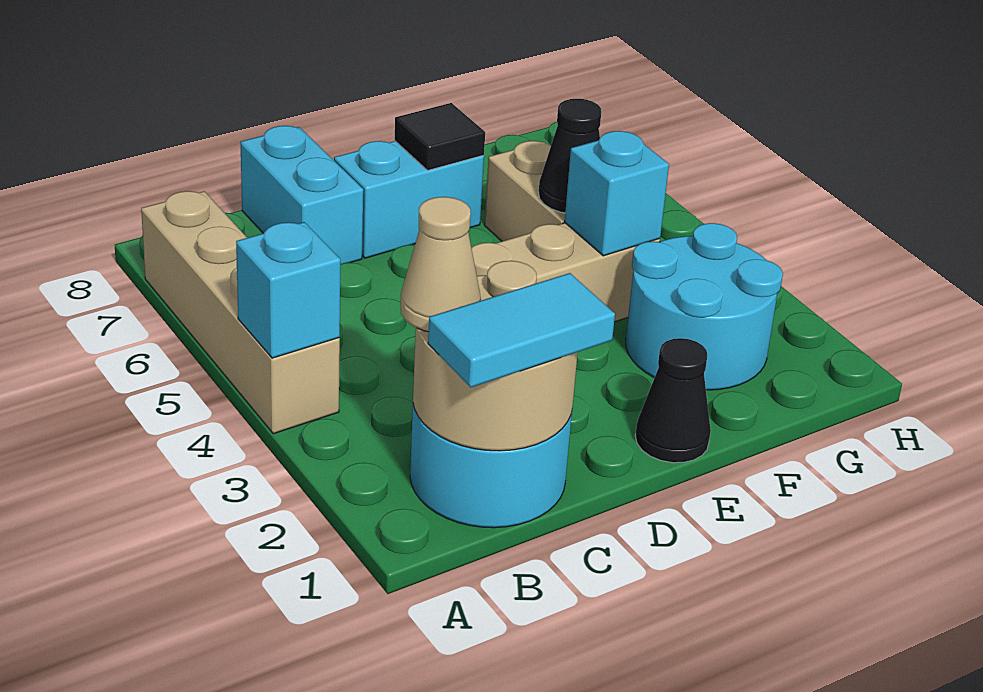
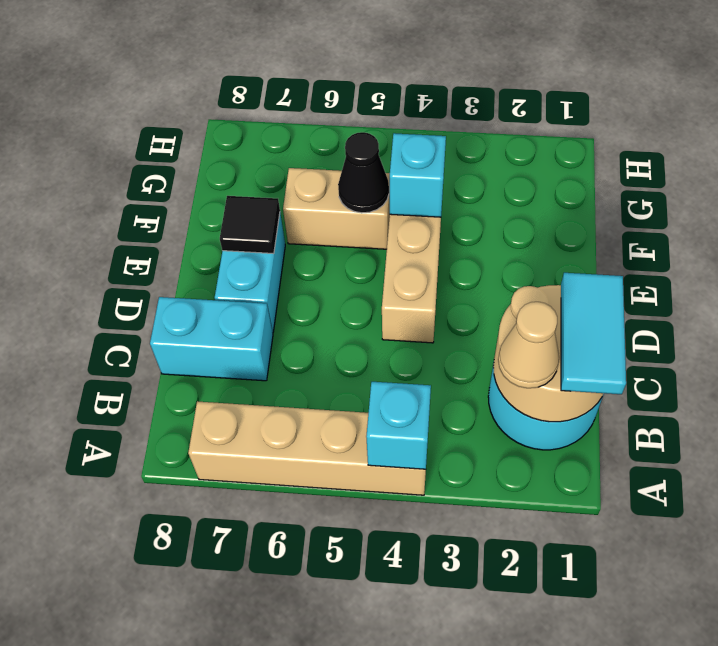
black 1x1 cone [635,338,711,463] -> none
cyan 2x2 round brick [626,223,783,390] -> none

